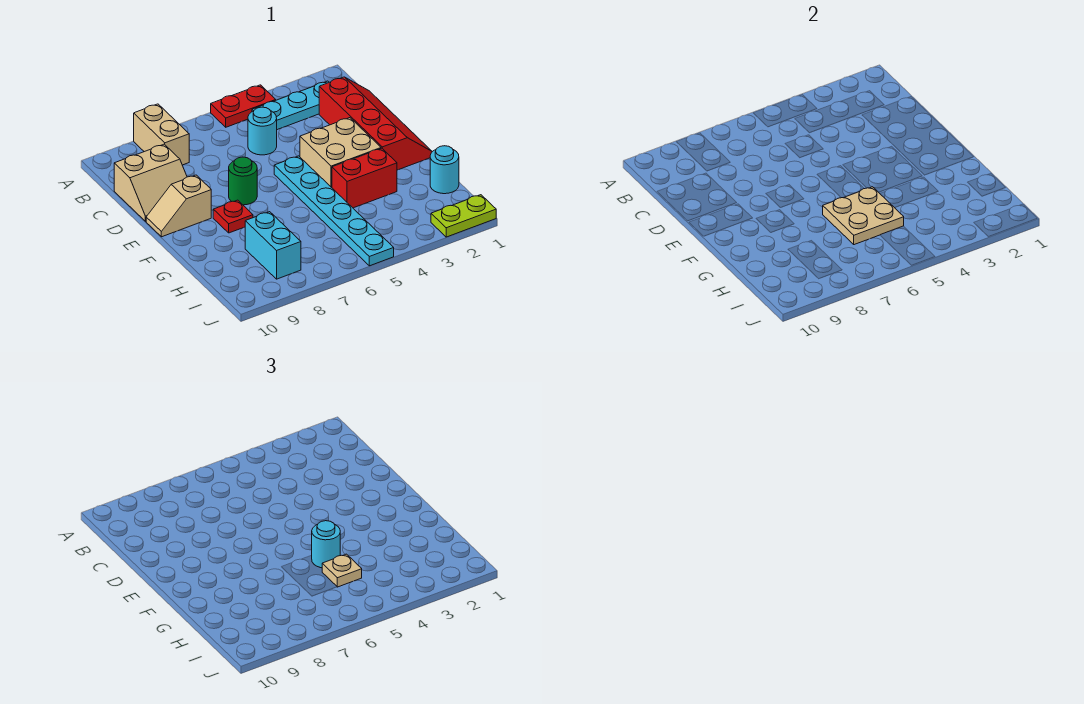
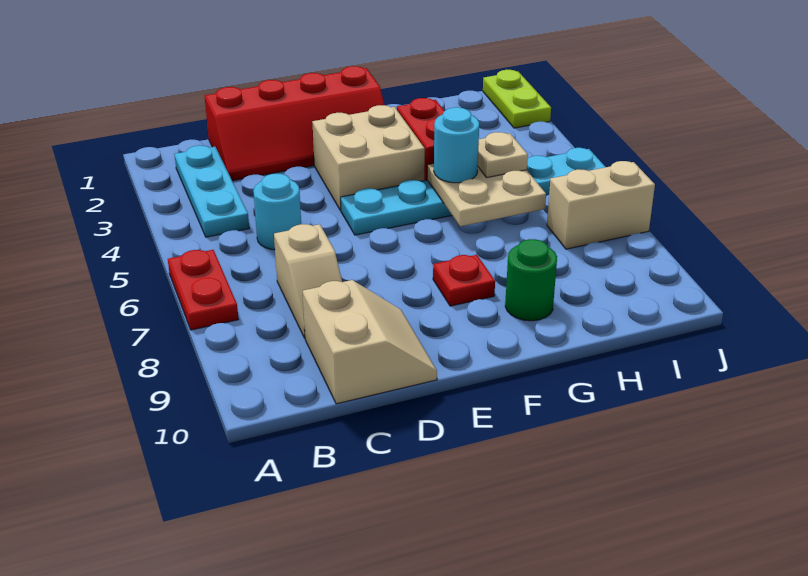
red 1x2 plate [211,85,276,127] -> red 1x2 plate moved to [168,250,238,330]
tan 1x2 brick [134,104,189,165] -> tan 1x2 brick moved to [547,161,655,249]
red 2x4 slope [319,77,432,170] -> red 2x4 slope turned to [205,66,384,181]
green 1x1 round brick [229,157,257,205] -> green 1x1 round brick moved to [505,239,557,321]
tan 1x2 slope [146,175,211,237] -> tan 1x2 slope moved to [274,224,342,338]
cyan 1x1 round brick [430,146,459,194] -> none
cyan 1x2 brick [245,212,301,279] -> none

